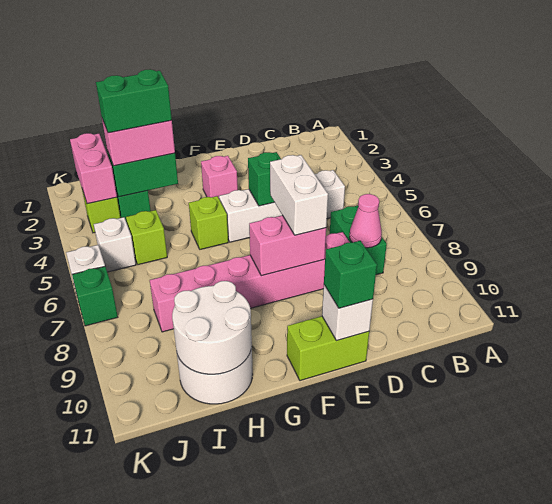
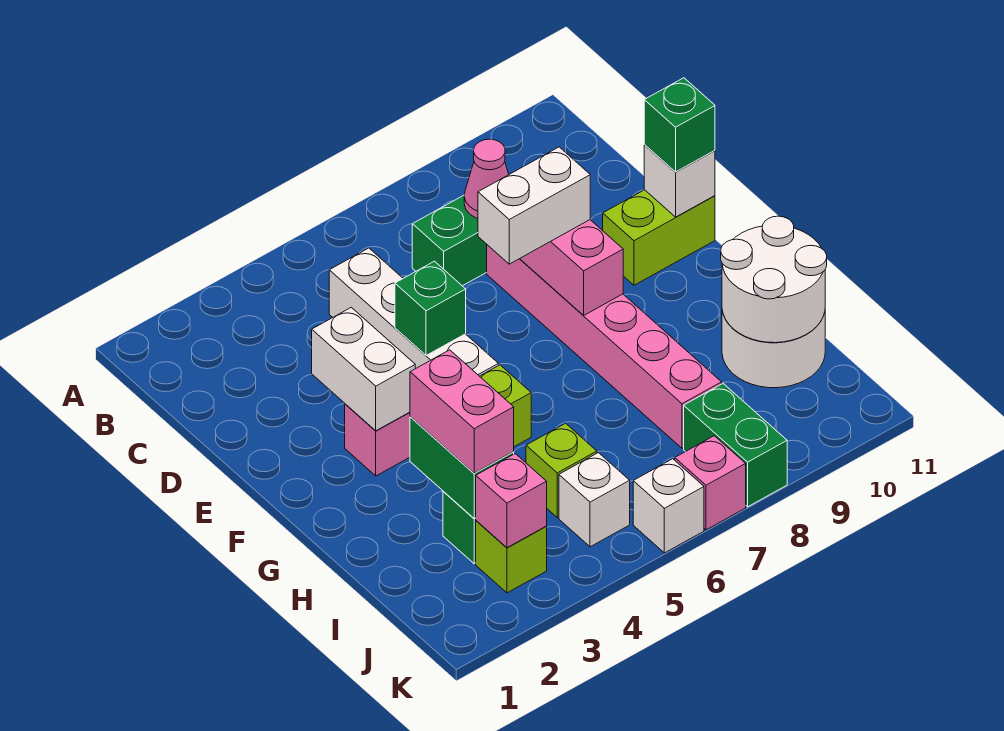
none -> white 1x2 brick [312,307,415,431]
lime 1x2 brick [287,316,369,381] -> lime 1x2 brick turned to [603,190,715,285]
green 1x2 brick [96,69,172,133] -> green 1x2 brick moved to [684,384,787,507]
pink 1x2 brick [70,133,117,204] -> pink 1x1 brick [476,454,547,548]
green 1x1 brick [72,266,118,326] -> pink 1x1 brick [675,436,746,530]

